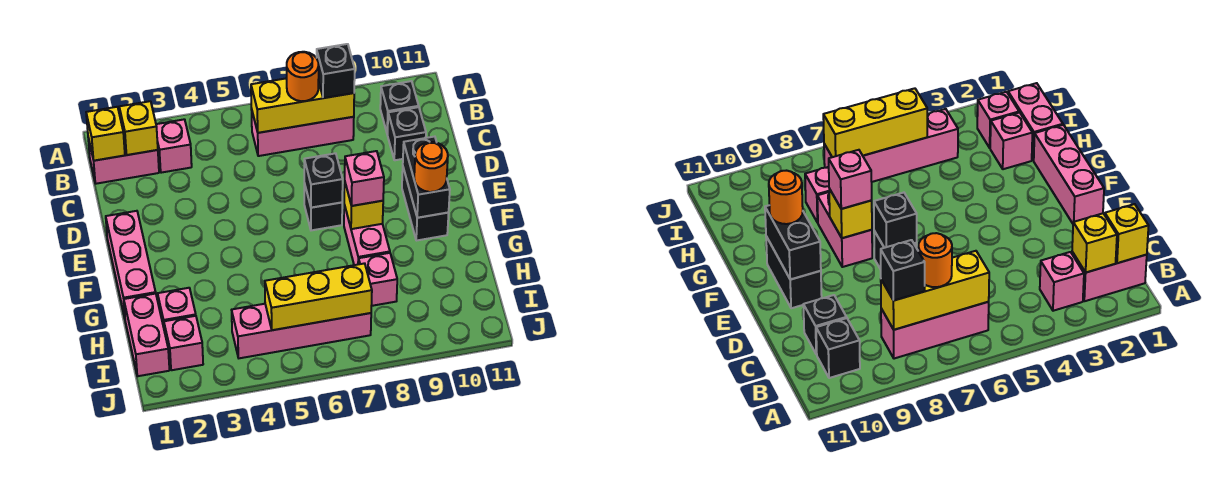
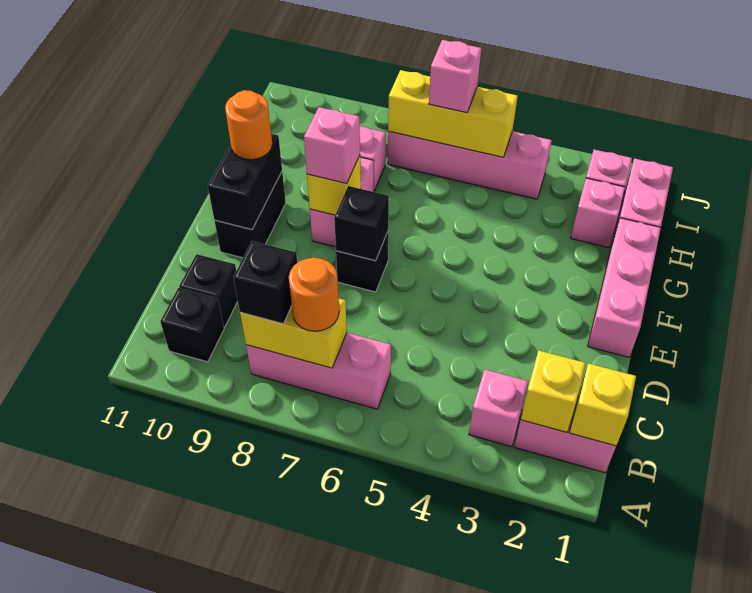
yellow 1x3 brick [251,78,354,133] -> yellow 1x2 brick [240,299,347,368]
none -> pink 1x1 brick [429,40,481,113]

